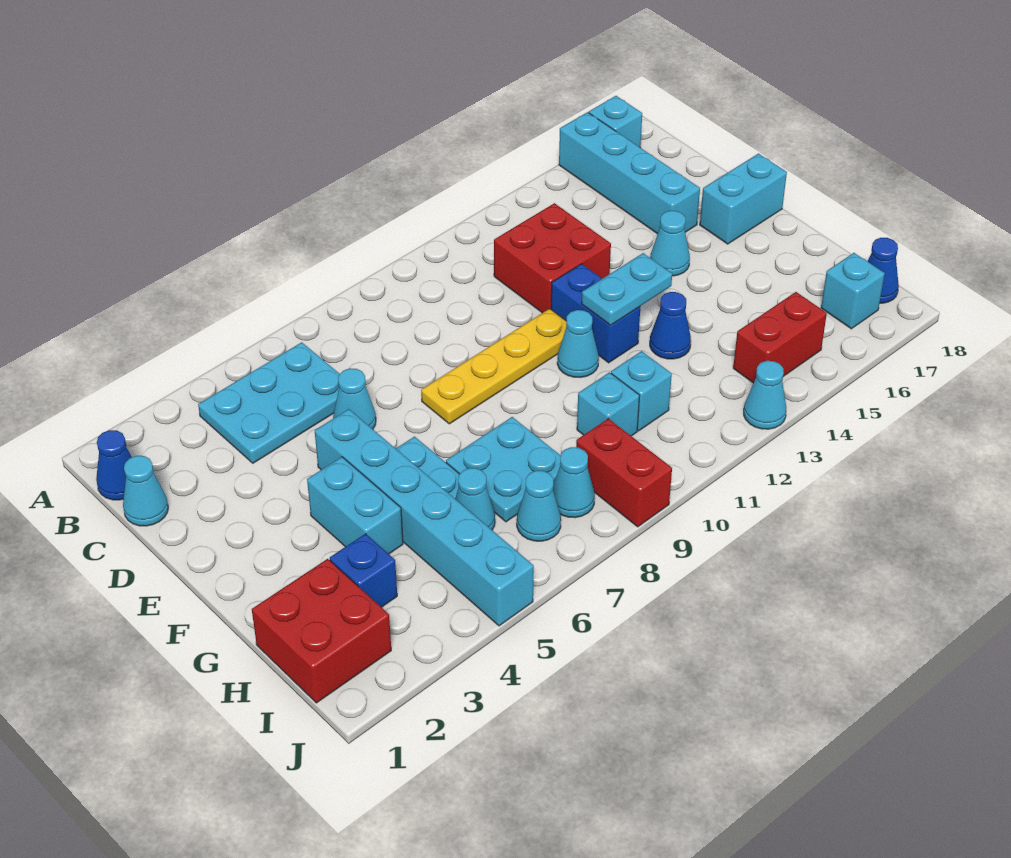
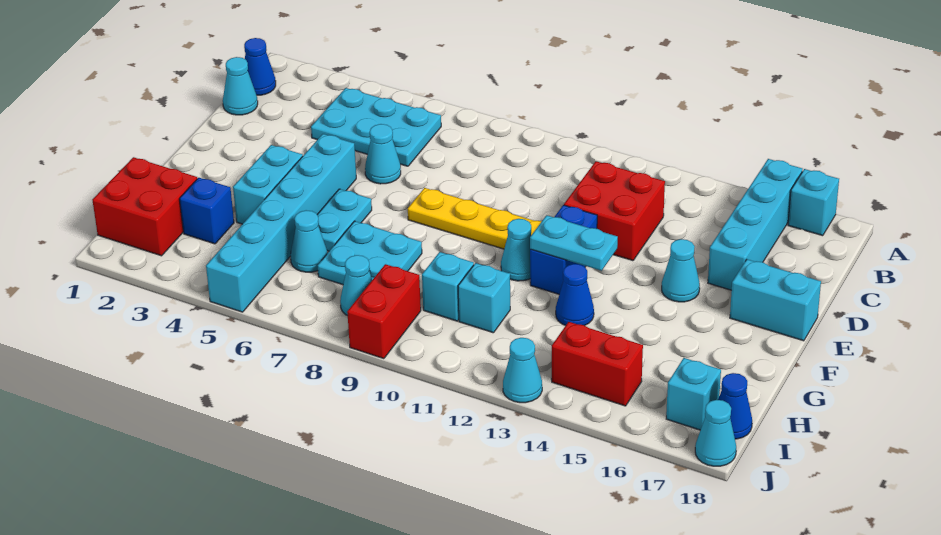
cyan 1x1 cone [517,471,561,541] -> cyan 1x1 cone moved to [695,400,736,466]

